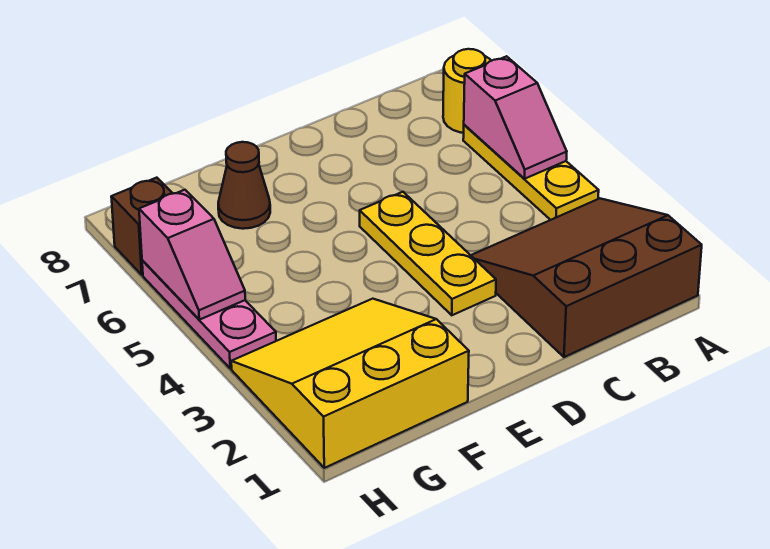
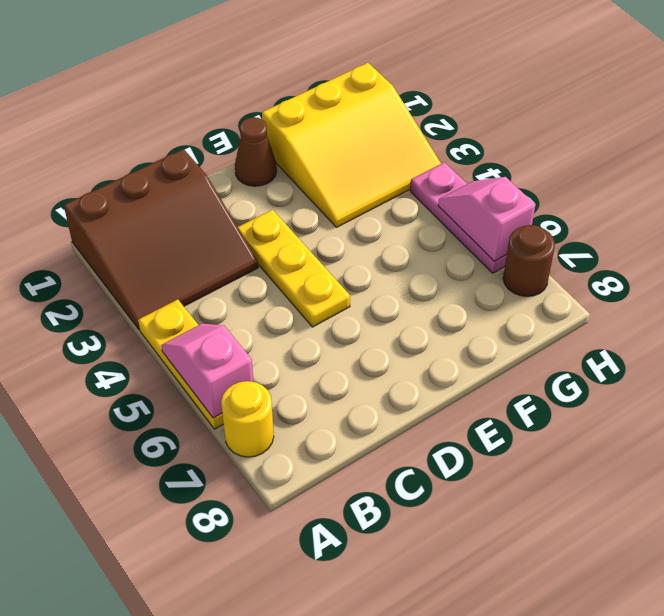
brown 1x1 cone [218,142,270,229] -> brown 1x1 cone moved to [235,117,277,186]
brown 1x1 brick [111,178,173,275] -> brown 1x1 round brick [503,225,555,296]

